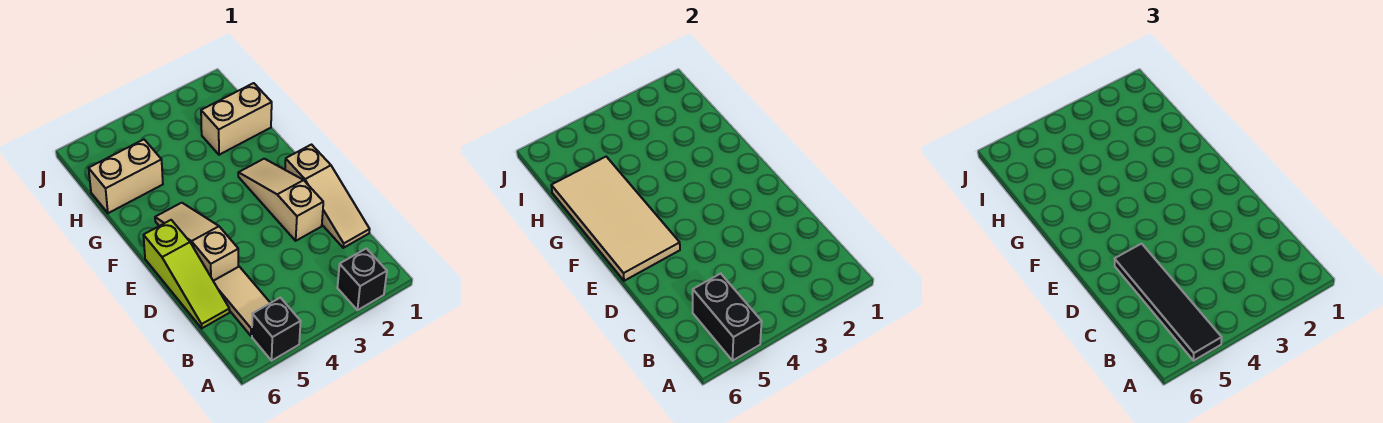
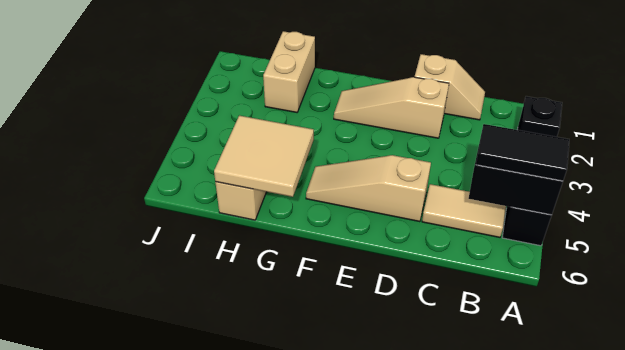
black 1x4 tile [1115,244,1222,361] -> black 1x2 tile [476,124,569,181]
tan 1x3 slope [285,145,370,248] -> tan 1x2 slope [415,54,485,120]
lime 1x3 slope [143,220,229,328] -> none
tan 2x4 tile [551,157,680,281] -> tan 2x2 tile [214,115,314,197]

